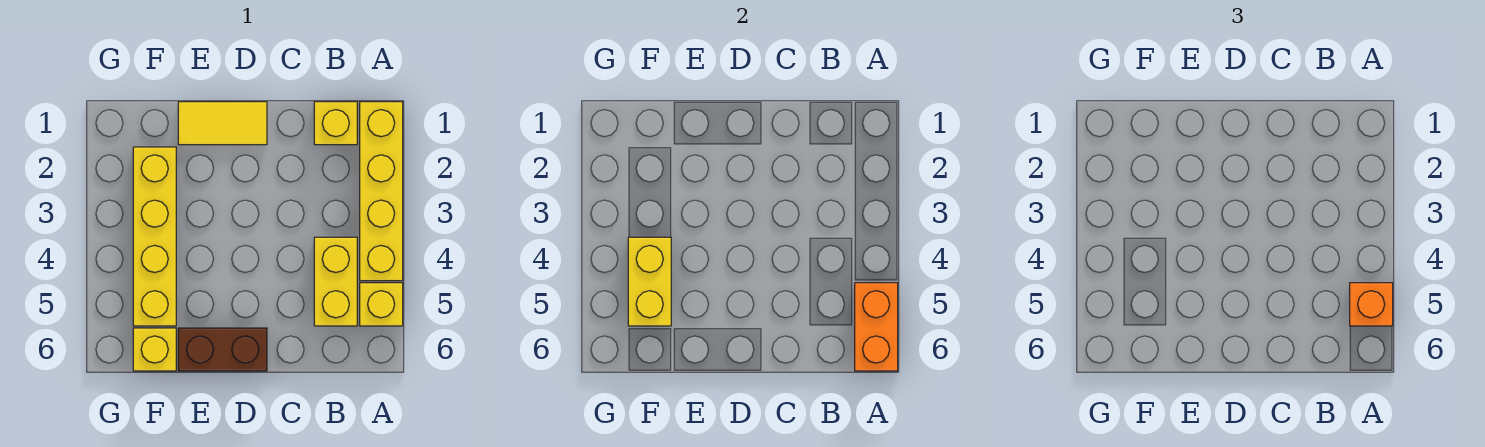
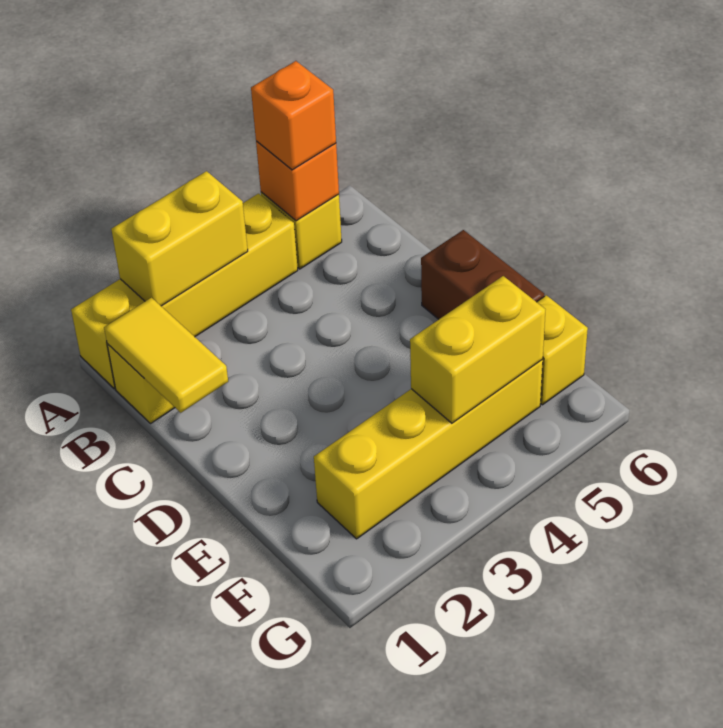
orange 1x2 brick [855,283,898,371] -> orange 1x1 brick [256,141,339,221]
yellow 1x2 brick [314,237,357,326] -> yellow 1x2 brick moved to [111,171,248,306]
yellow 1x2 tile [178,102,267,145] -> yellow 1x2 tile moved to [104,298,228,413]

